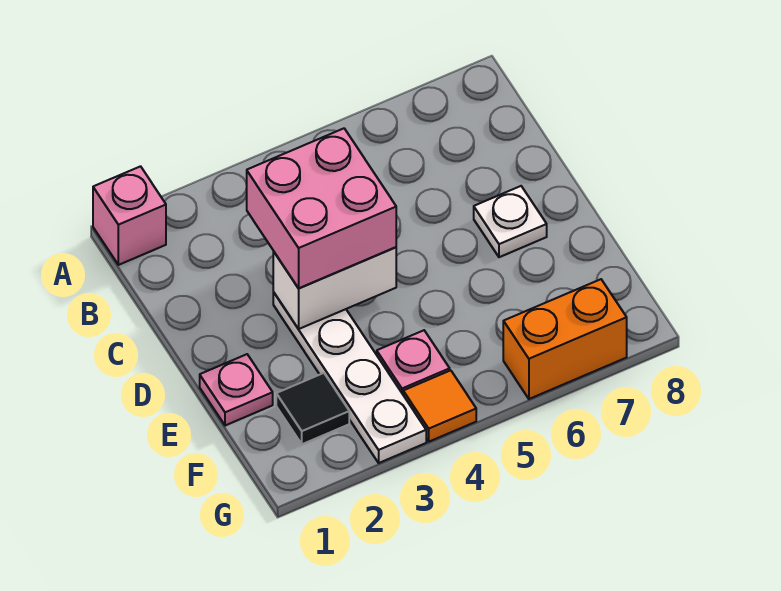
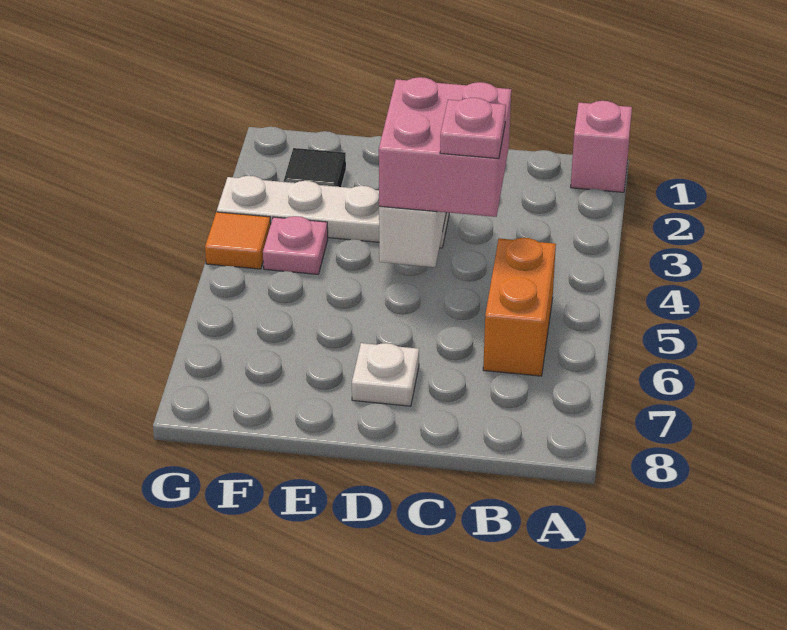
pink 1x1 plate [200,354,273,426] -> pink 1x1 plate moved to [440,98,506,159]
orange 1x2 brick [503,279,627,399] -> orange 1x2 brick moved to [483,238,556,376]

